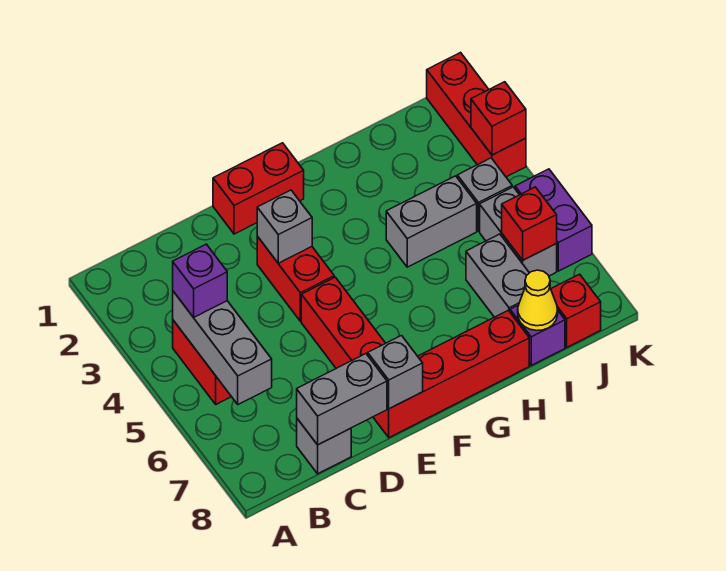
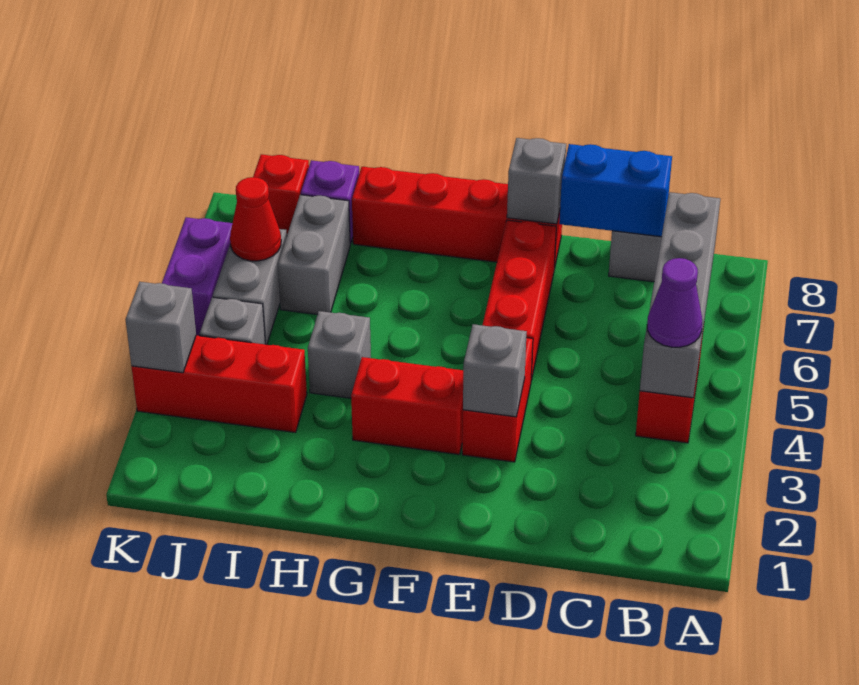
grey 1x3 brick [173,291,272,404] -> grey 1x4 brick [640,192,720,398]
purple 1x1 brick [173,244,227,317] -> purple 1x1 cone [647,258,703,347]
grey 1x2 brick [297,354,387,445] -> blue 1x2 brick [559,144,672,237]
red 1x2 brick [213,143,304,234] -> red 1x2 brick moved to [351,357,463,455]
grey 1x2 brick [386,176,477,267] -> grey 1x1 brick [308,311,371,398]
yellow 1x1 cone [518,270,558,331] -> none
red 1x1 brick [502,187,557,260] -> red 1x1 cone [230,177,281,261]
red 1x3 brick [427,53,526,177] -> red 1x3 brick turned to [132,335,307,433]
red 1x1 brick [471,82,526,155] -> grey 1x1 brick [126,282,196,373]

